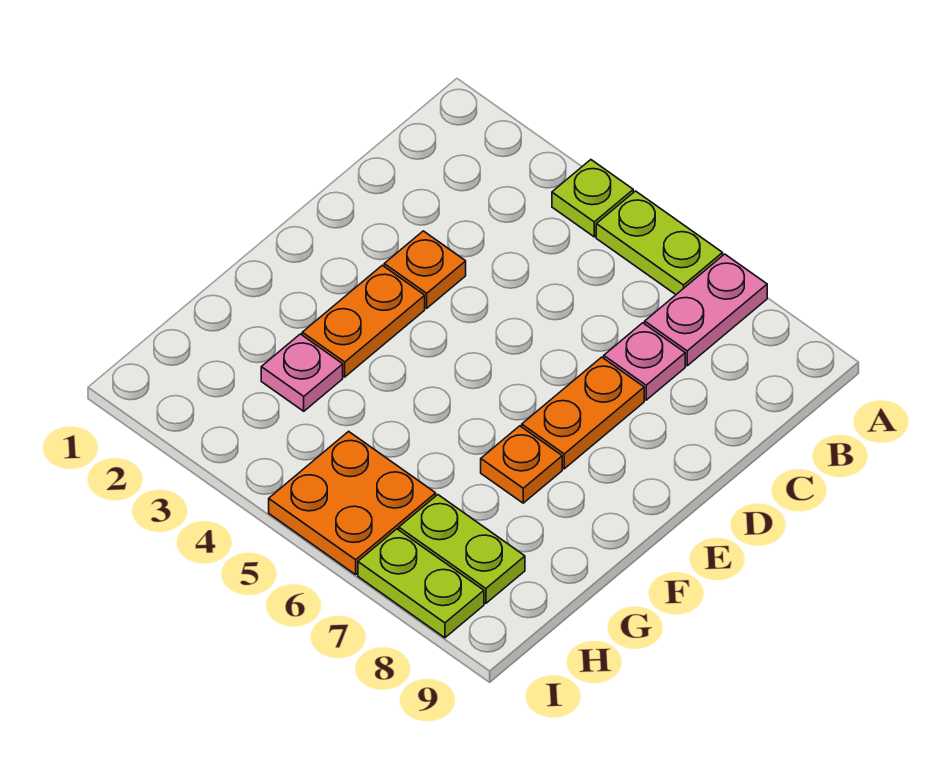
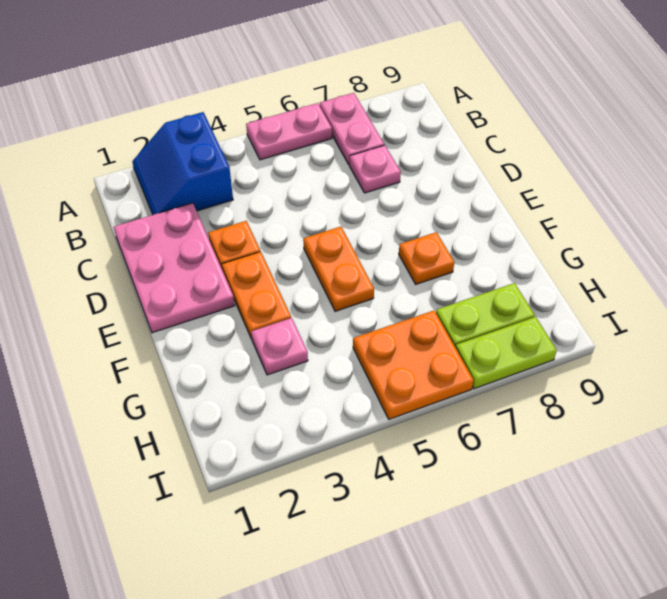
none -> blue 2x2 slope [132,112,233,215]
lime 1x1 plate [552,160,633,237] -> none
lime 1x2 plate [596,191,723,294] -> pink 1x2 plate [246,103,332,160]
none -> pink 2x3 plate [114,203,235,333]
orange 1x2 plate [522,357,644,469] -> orange 1x2 plate moved to [303,227,374,311]

